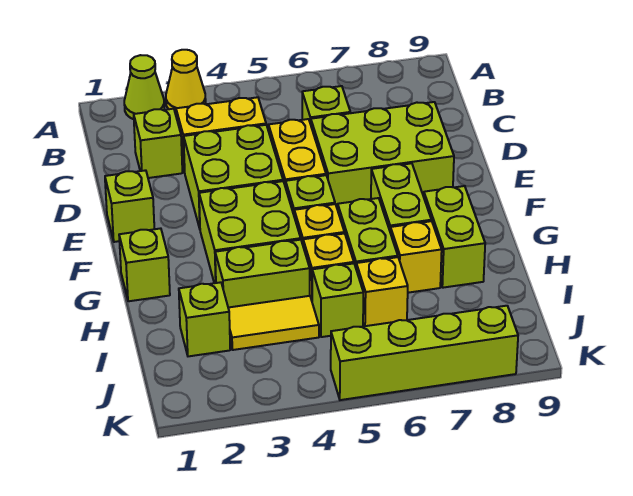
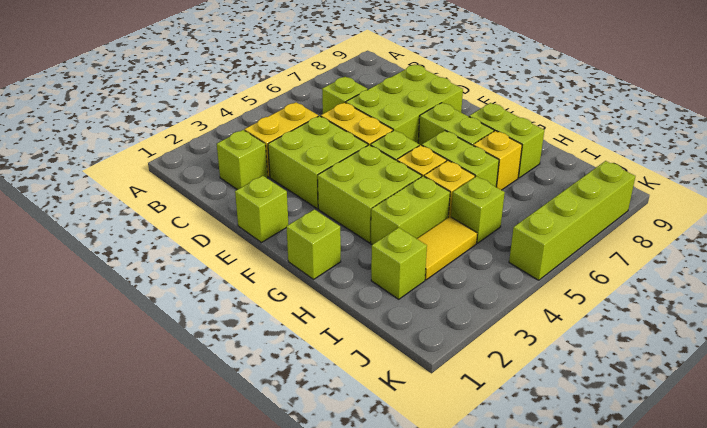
lime 1x1 cone [124,55,164,119] -> none
yellow 1x1 cone [166,50,206,114] -> none
yellow 1x1 brick [356,257,408,326] -> none

